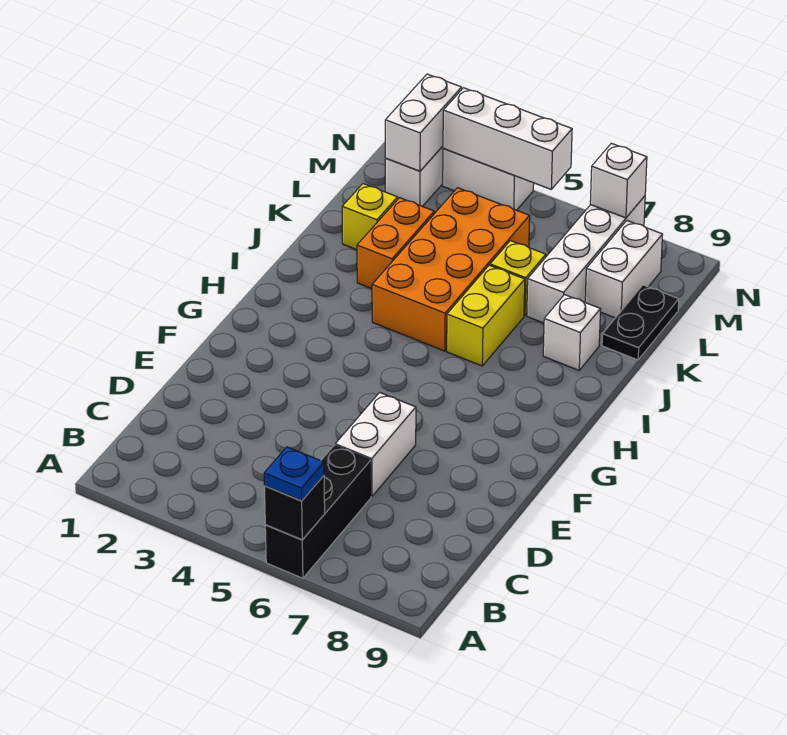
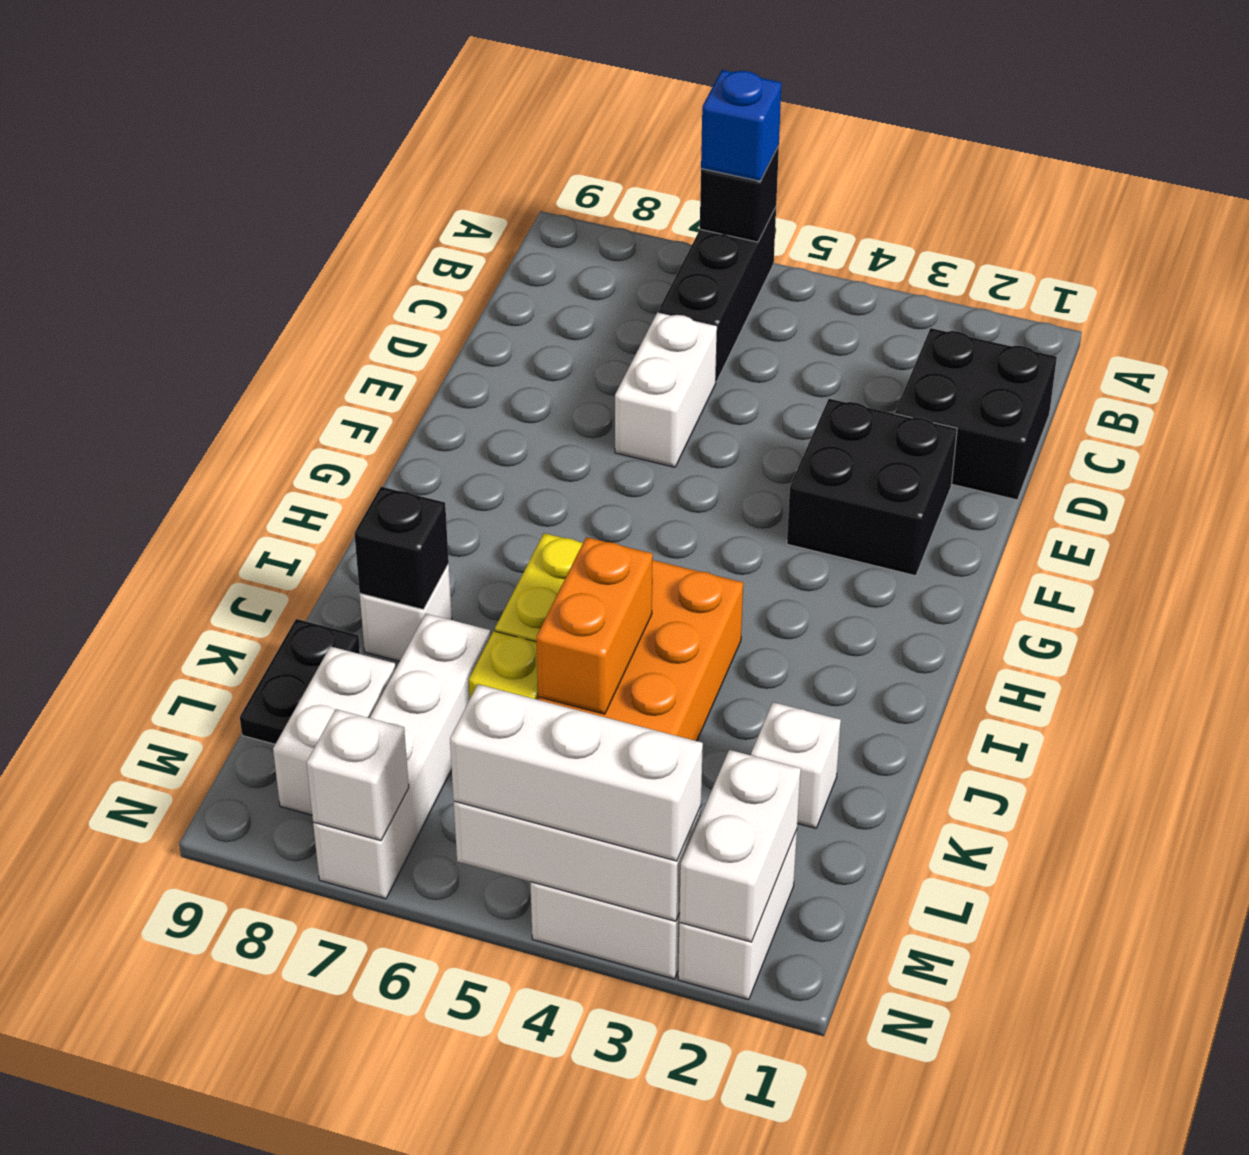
blue 1x1 plate [264,447,324,501] -> blue 1x1 brick [701,70,782,181]
none -> black 2x2 brick [895,328,1057,500]
none -> black 2x2 brick [787,399,957,576]
orange 1x2 brick [357,198,434,289] -> orange 1x2 brick moved to [536,537,653,714]
none -> black 1x1 brick [354,487,449,610]
yellow 1x1 brick [342,184,398,250] -> white 1x1 brick [751,702,841,828]
none -> white 1x3 brick [450,684,703,861]

